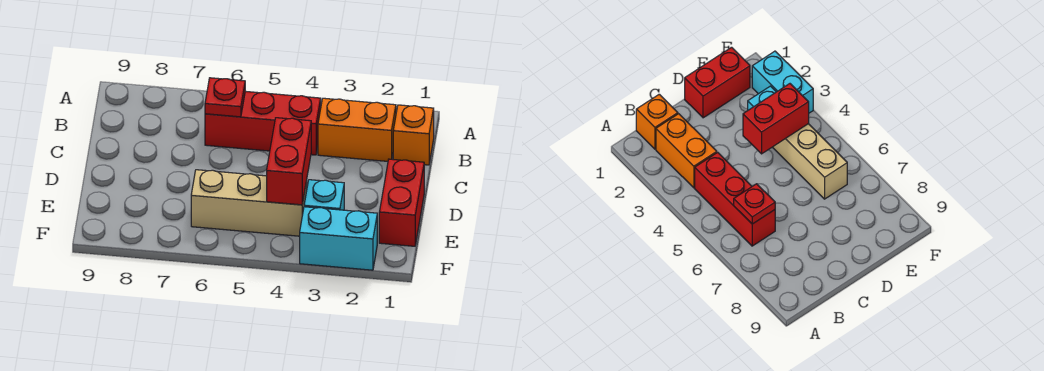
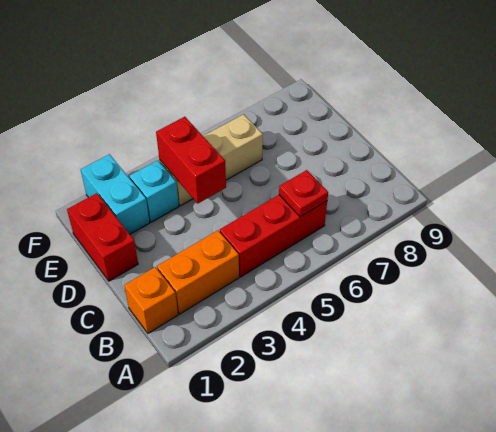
cyan 1x2 brick [300,207,377,270] -> cyan 1x2 brick turned to [81,154,150,234]

